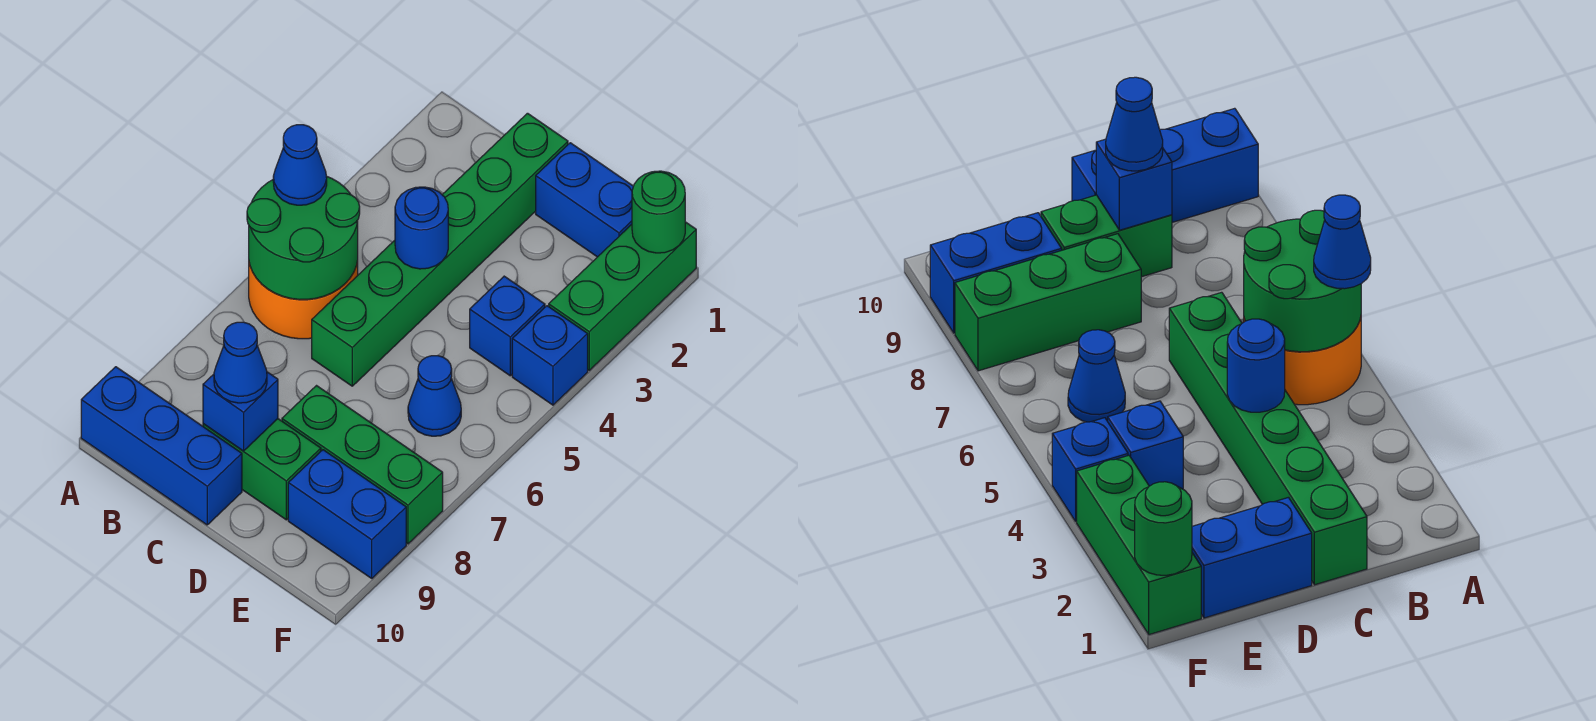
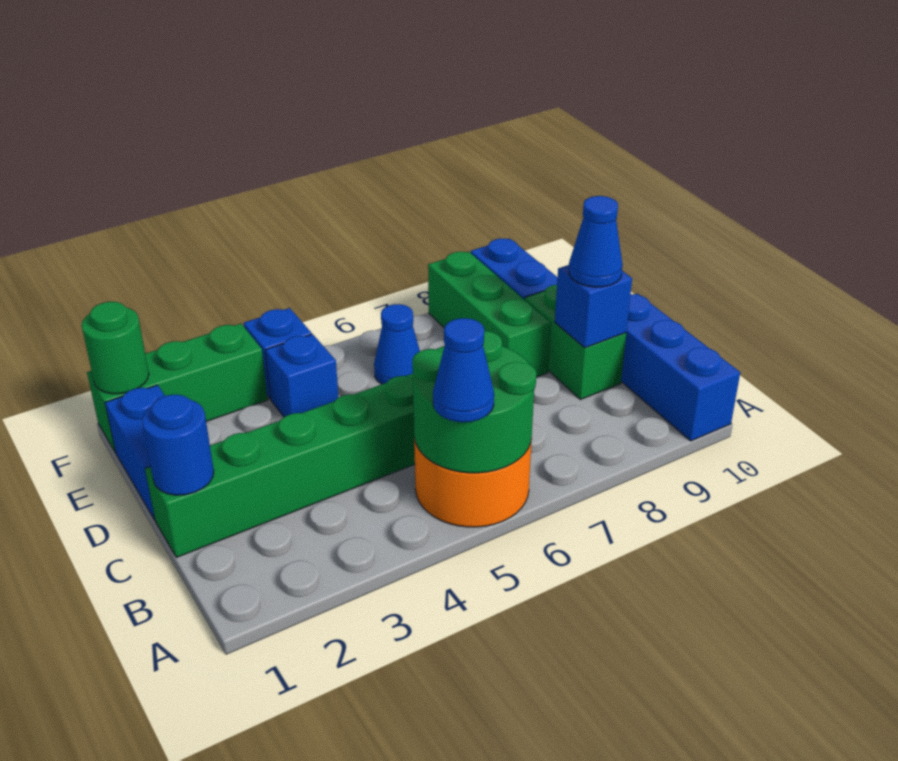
blue 1x1 round brick [395,187,448,269] -> blue 1x1 round brick moved to [142,395,214,495]

